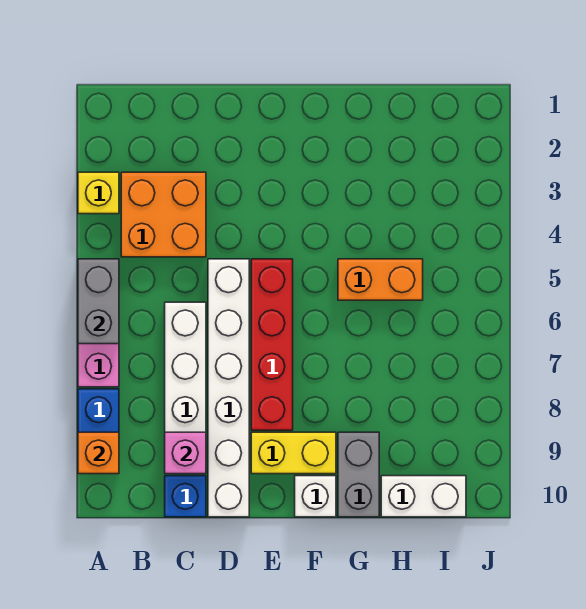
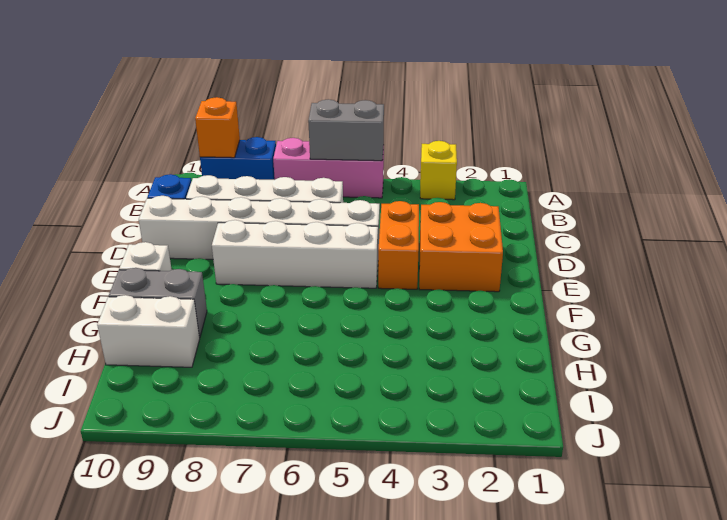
orange 2x2 brick [121,172,206,257] -> orange 2x2 brick moved to [419,202,503,292]
pink 1x1 brick [165,432,206,474] -> none
red 1x4 brick [251,259,293,430] -> white 1x4 brick [212,220,378,288]
yellow 1x2 brick [251,432,336,474] -> none
orange 1x2 brick [338,259,423,300] -> orange 1x2 brick moved to [378,201,419,289]
white 1x2 brick [381,476,466,517] -> white 1x2 brick turned to [97,295,200,367]

